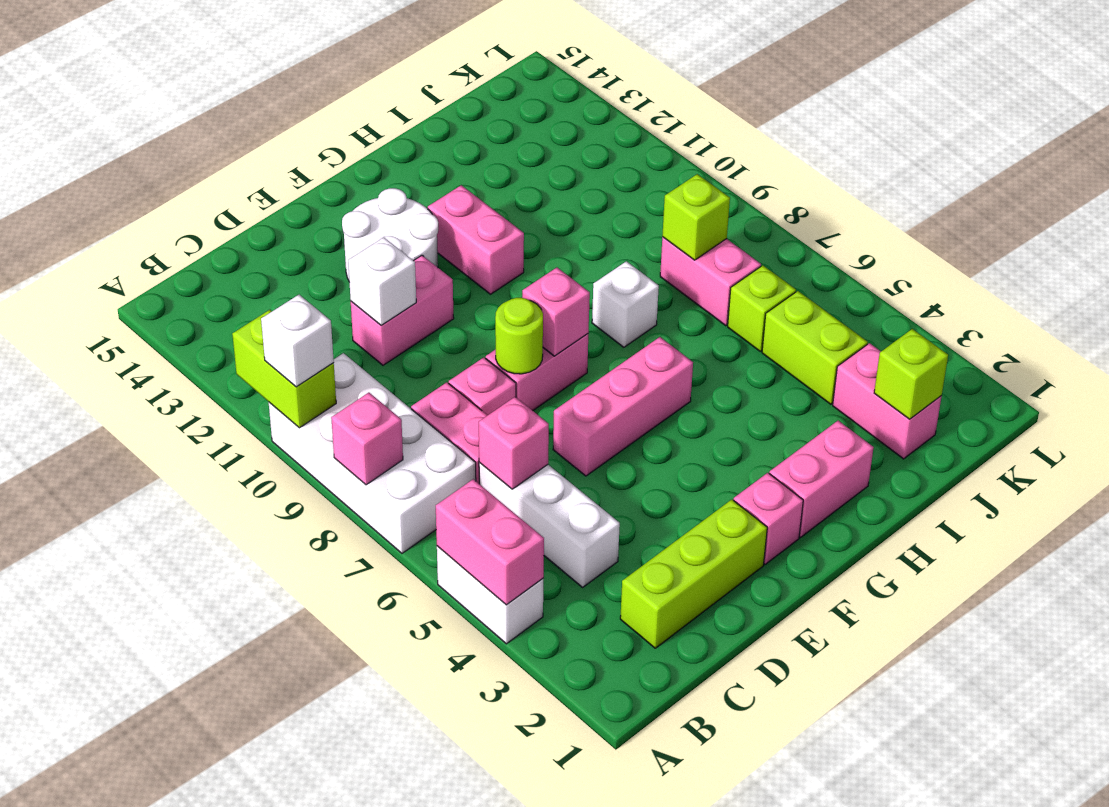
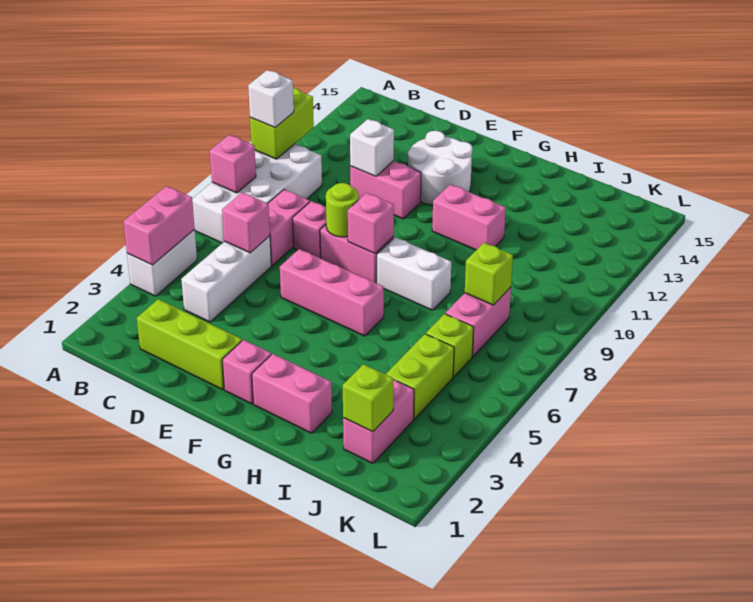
pink 1x2 brick [428,185,524,294] -> pink 1x2 brick turned to [432,184,506,250]
white 1x1 brick [592,261,659,347] -> white 1x2 brick [377,237,451,310]

